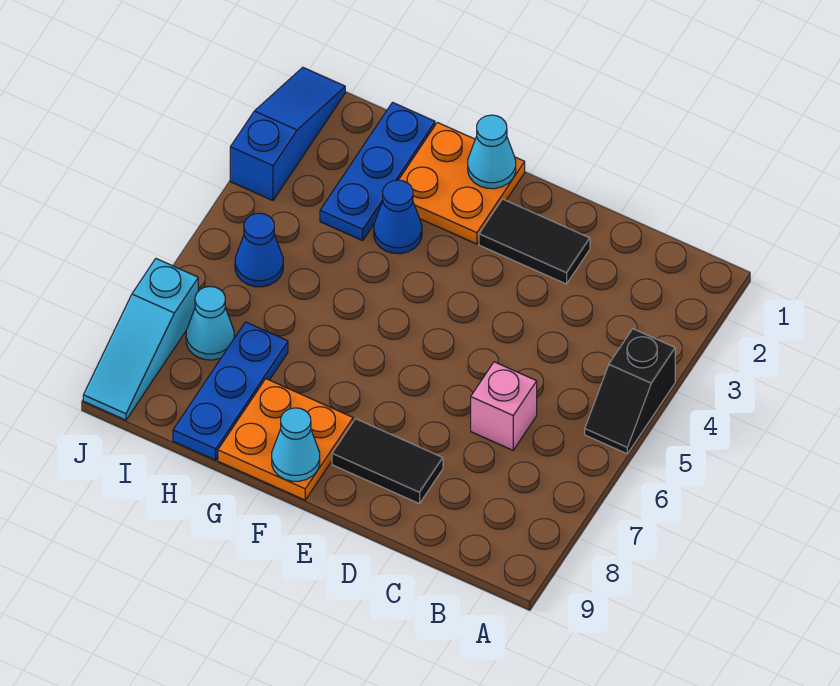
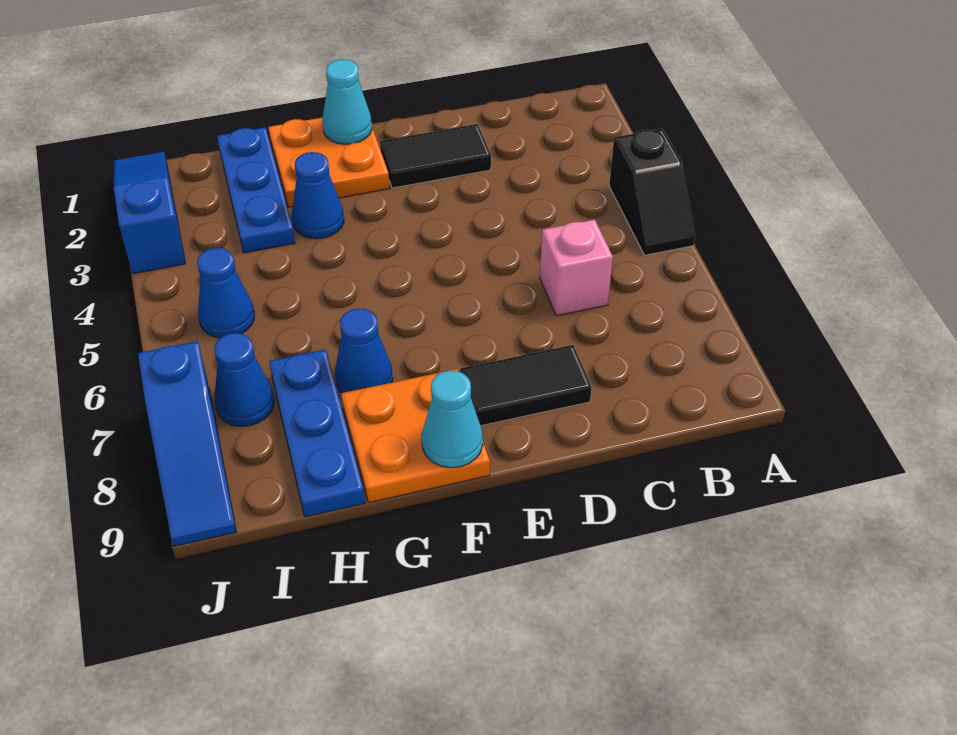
none -> blue 1x1 cone [335,308,393,393]
cyan 1x1 cone [186,287,234,360] -> blue 1x1 cone [214,333,274,426]
cyan 1x3 slope [83,259,198,420] -> blue 1x3 slope [138,341,236,546]

